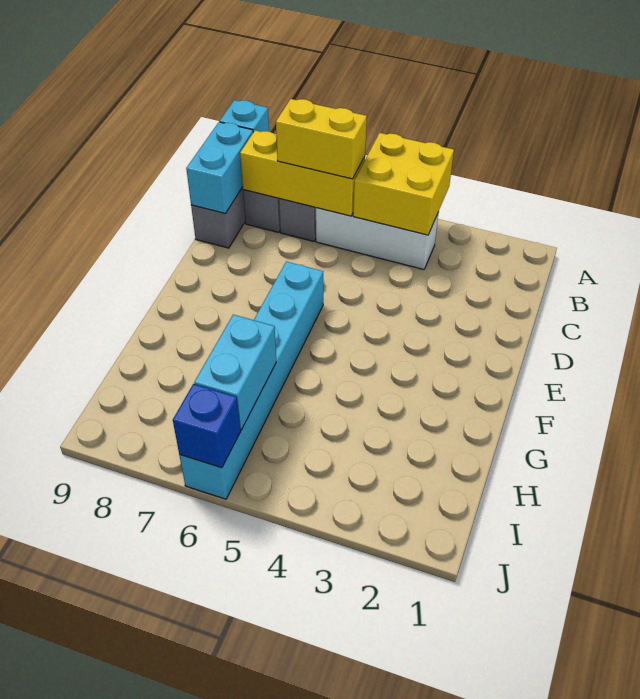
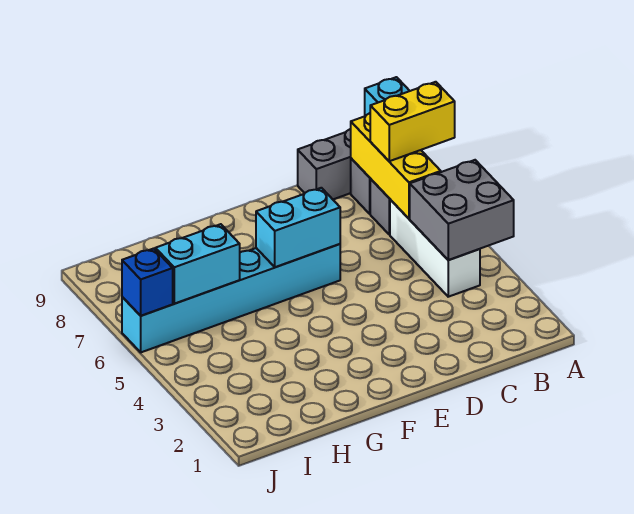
yellow 2x2 brick [353,133,454,235] -> grey 2x2 brick [410,160,514,260]
yellow 1x2 brick [276,99,367,179] -> yellow 1x2 brick turned to [370,82,455,161]
cyan 1x2 brick [186,122,253,213] -> cyan 1x2 brick moved to [256,188,340,267]

